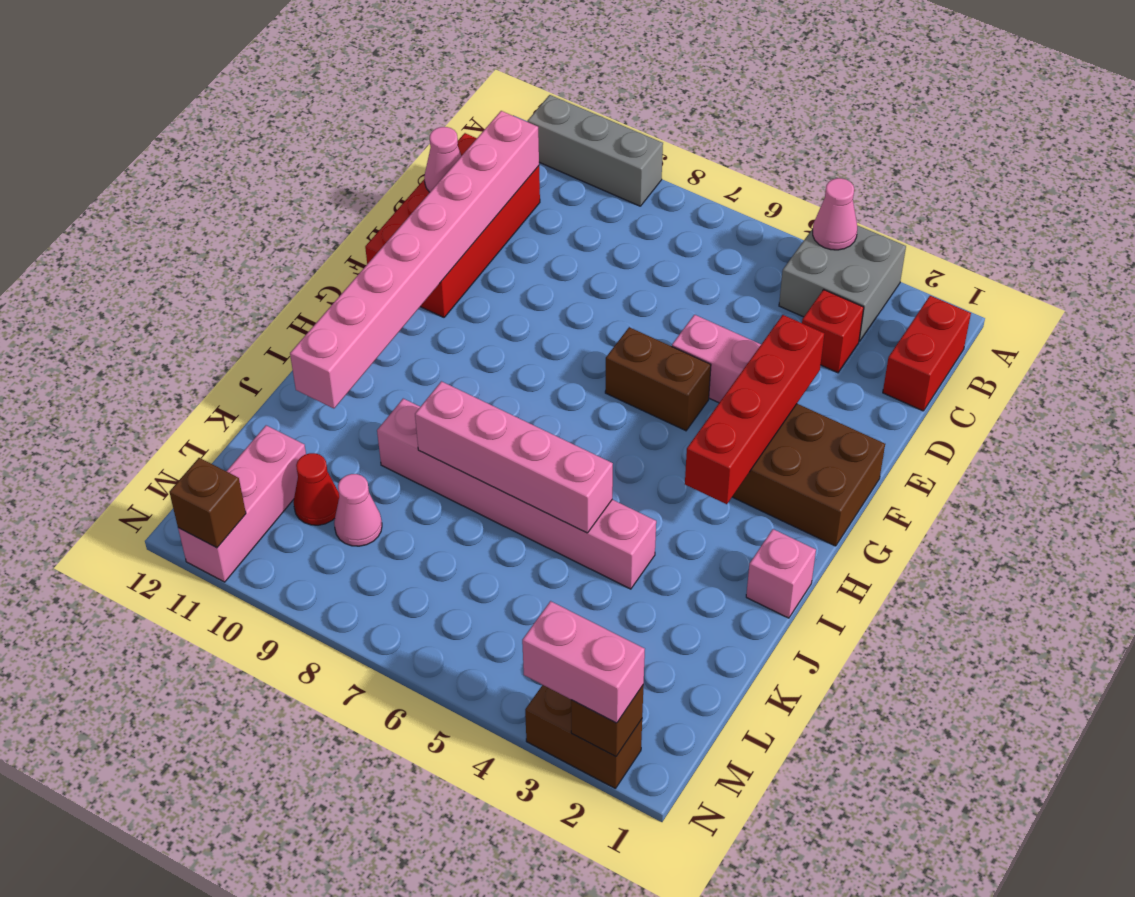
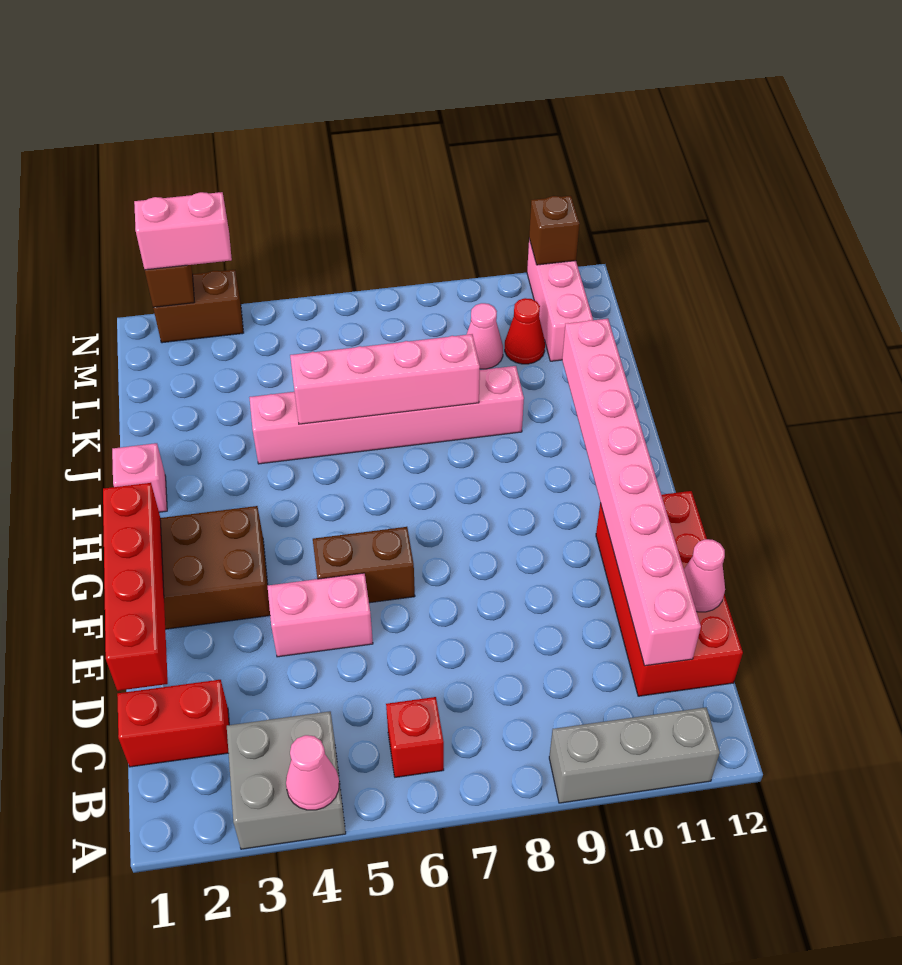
red 1x2 brick [883,296,971,411] -> red 1x2 brick turned to [117,680,229,767]
red 1x1 brick [802,290,864,373] -> red 1x1 brick moved to [386,697,444,777]
red 1x4 brick [685,315,824,504] -> red 1x4 brick moved to [103,483,168,691]

